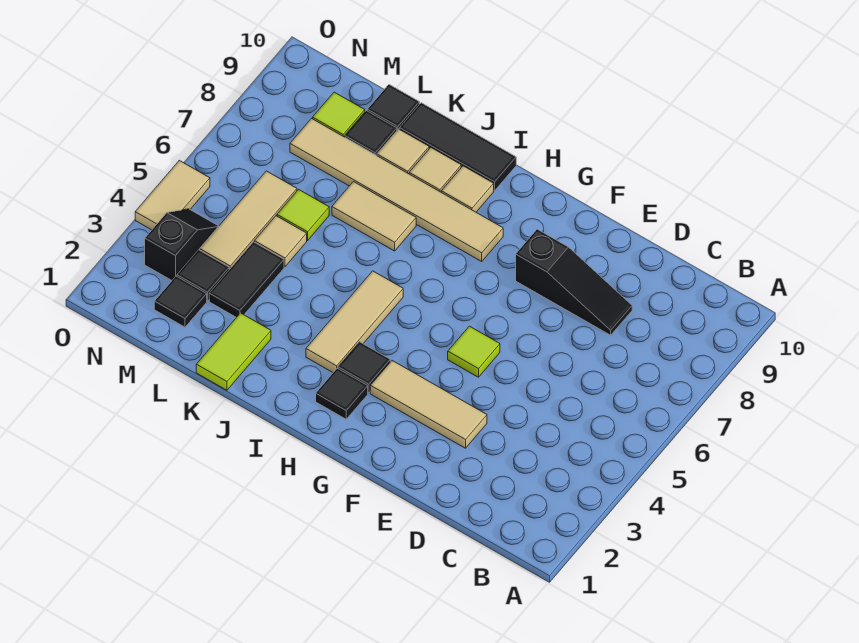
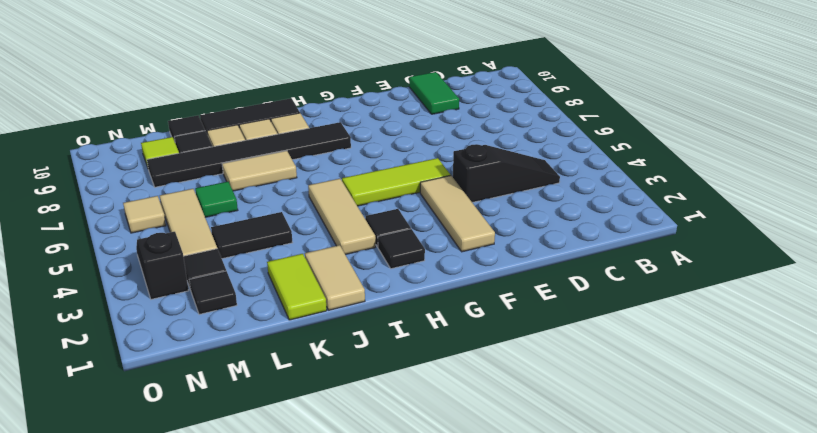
black 1x3 slope [516,229,632,335] -> black 1x3 slope moved to [453,144,560,202]
none -> green 1x2 tile [409,72,459,114]
tan 1x3 tile [370,361,487,448] -> tan 1x3 tile turned to [420,176,495,252]
lime 1x1 tile [448,326,500,377] -> lime 1x3 tile [342,158,451,206]
tan 1x6 tile [290,119,503,261] -> black 1x6 tile [147,122,351,187]
black 1x2 tile [209,242,284,317] -> black 1x2 tile turned to [211,212,293,259]
tan 1x1 tile [254,216,307,267] -> tan 1x1 tile moved to [123,196,166,233]
lime 1x1 tile [277,189,329,240] -> green 1x1 tile [195,182,238,217]
tan 1x2 tile [135,160,210,230] -> tan 1x2 tile moved to [305,245,365,310]

